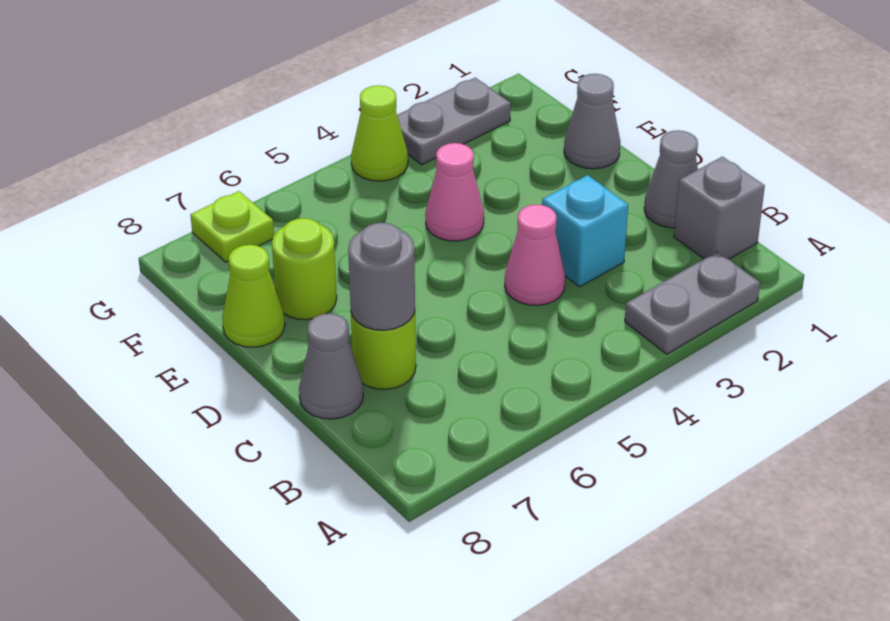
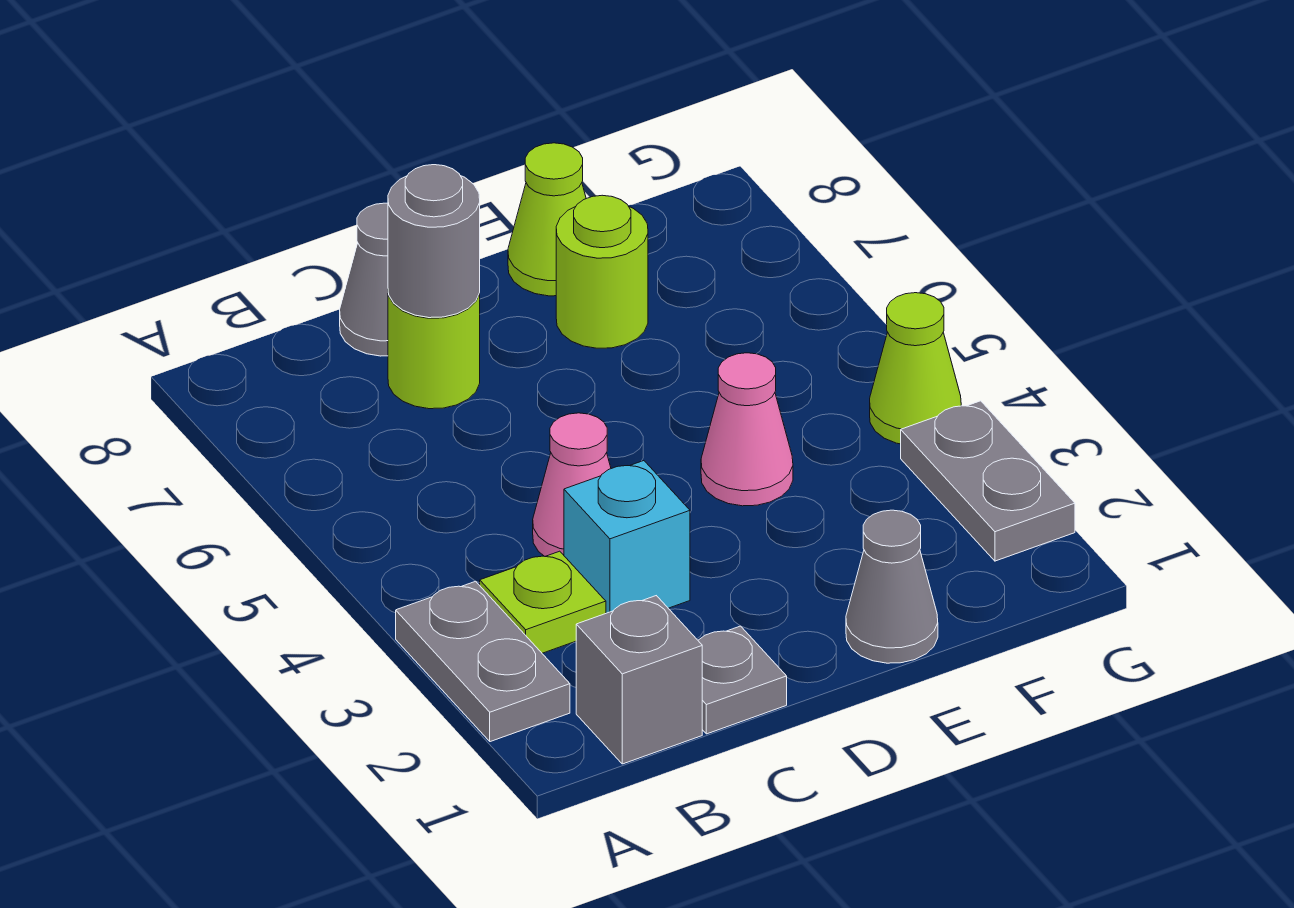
grey 1x1 cone [644,130,698,228] -> grey 1x1 plate [698,626,787,734]
lime 1x1 plate [190,191,274,262] -> lime 1x1 plate moved to [480,551,606,653]

